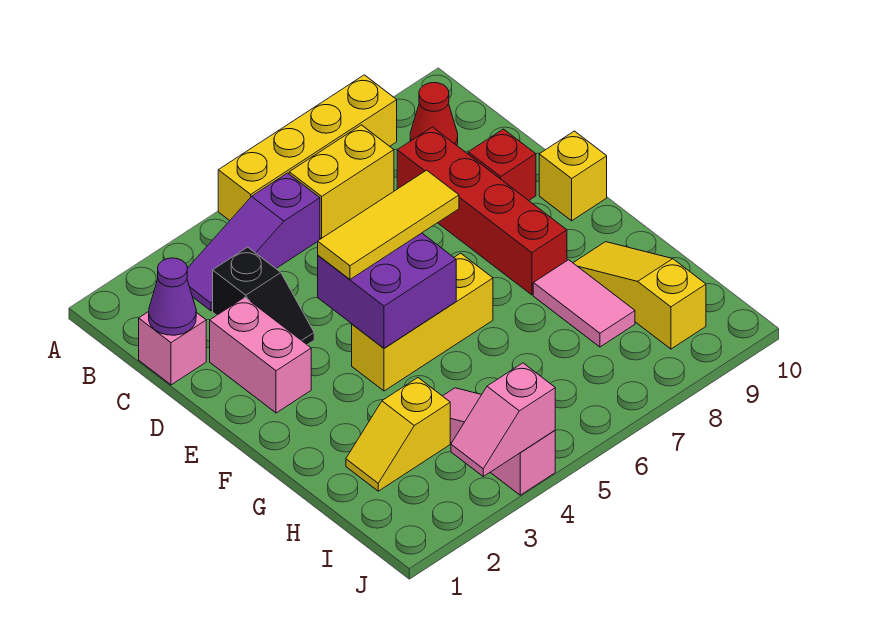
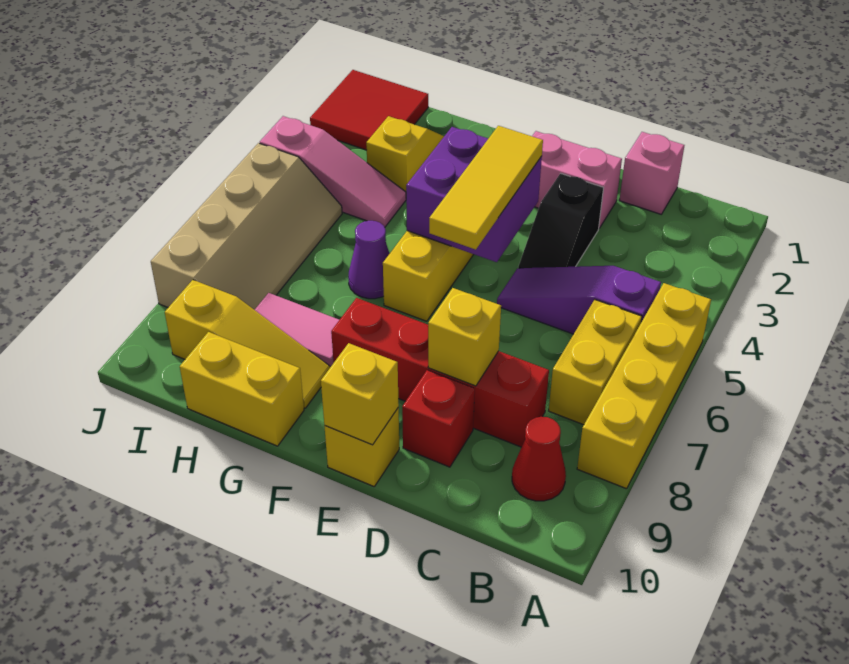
purple 1x3 slope [187,173,320,311] -> purple 1x3 slope turned to [497,266,661,334]
purple 1x1 cone [149,258,196,335] -> purple 1x1 cone moved to [348,221,390,299]
black 1x2 slope [213,247,314,345] -> black 1x2 slope turned to [518,173,603,268]
none -> yellow 1x1 brick [428,288,501,386]
none -> yellow 1x1 brick [321,343,399,445]
none -> yellow 1x2 brick [180,332,304,446]
none -> red 2x2 tile [310,70,428,150]
none -> tan 2x4 slope [151,143,342,310]
pink 1x2 slope [451,363,555,476] -> none

